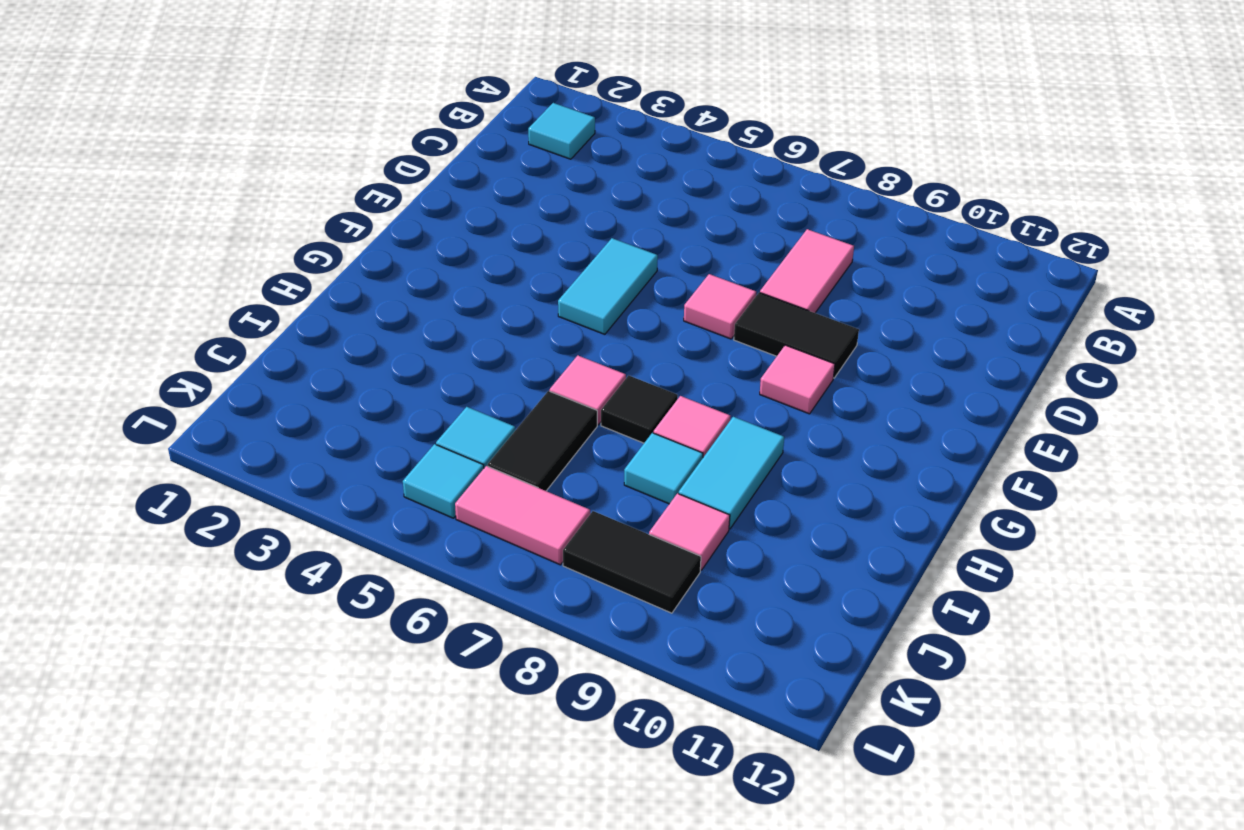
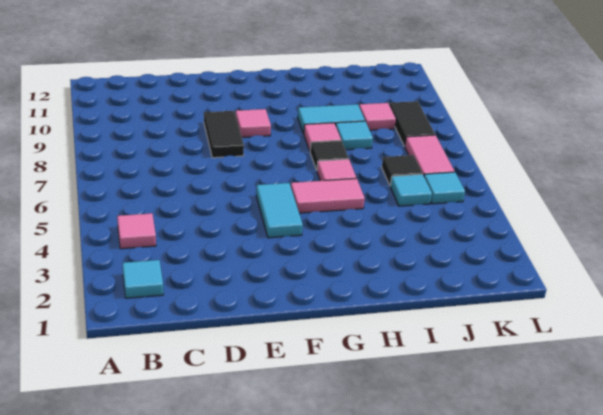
pink 1x2 tile [760,229,854,313] -> pink 1x2 tile moved to [291,178,365,213]
cyan 1x2 tile [558,238,658,334] -> cyan 1x2 tile turned to [256,183,303,238]
pink 1x1 tile [684,274,756,339] -> pink 1x1 tile moved to [117,213,156,249]
black 1x2 tile [488,391,597,491] -> black 1x1 tile [382,155,422,185]

